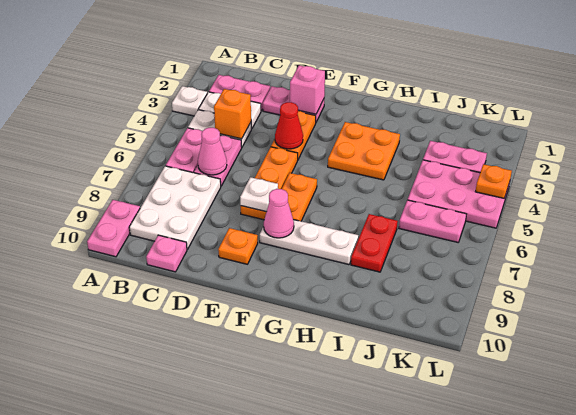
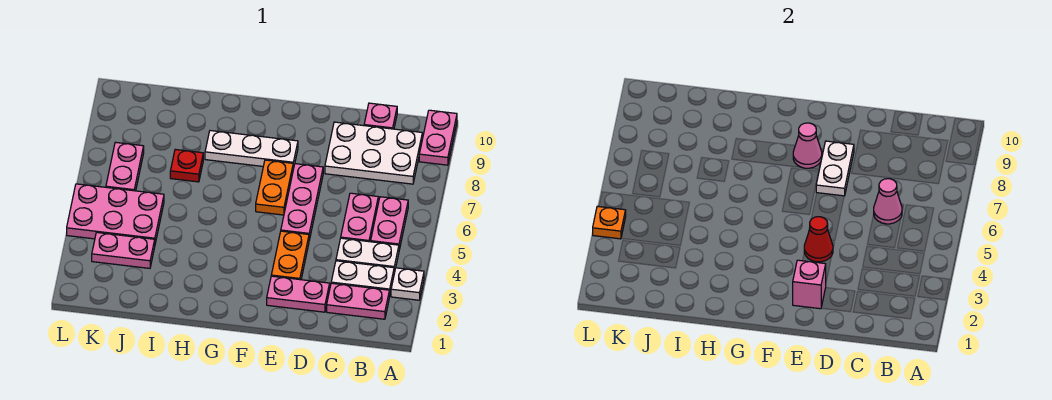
white 2x3 plate [129,166,221,249] -> white 2x3 plate turned to [325,122,422,184]
orange 1x1 brick [214,89,251,139] -> none
orange 1x3 plate [241,147,298,220] -> pink 1x3 plate [281,164,323,240]
white 1x1 plate [240,177,278,212] -> white 1x2 plate [816,141,854,196]
orange 1x1 plate [218,228,258,264] -> none
orange 2x2 plate [328,122,400,180] -> none
red 1x2 plate [351,214,398,272] -> red 1x1 plate [170,149,203,182]
pink 1x2 plate [399,200,466,242] -> pink 1x2 plate turned to [106,142,144,191]

